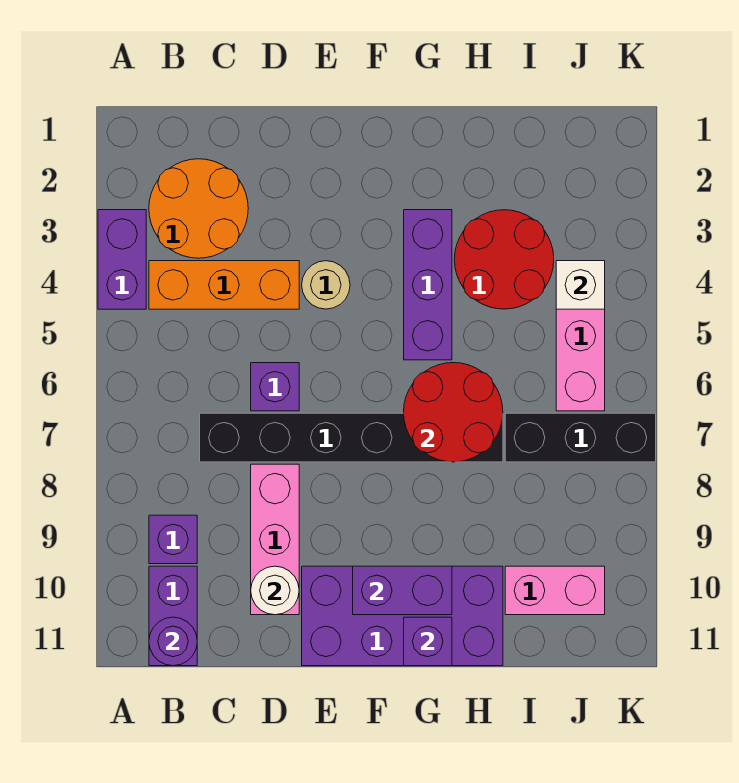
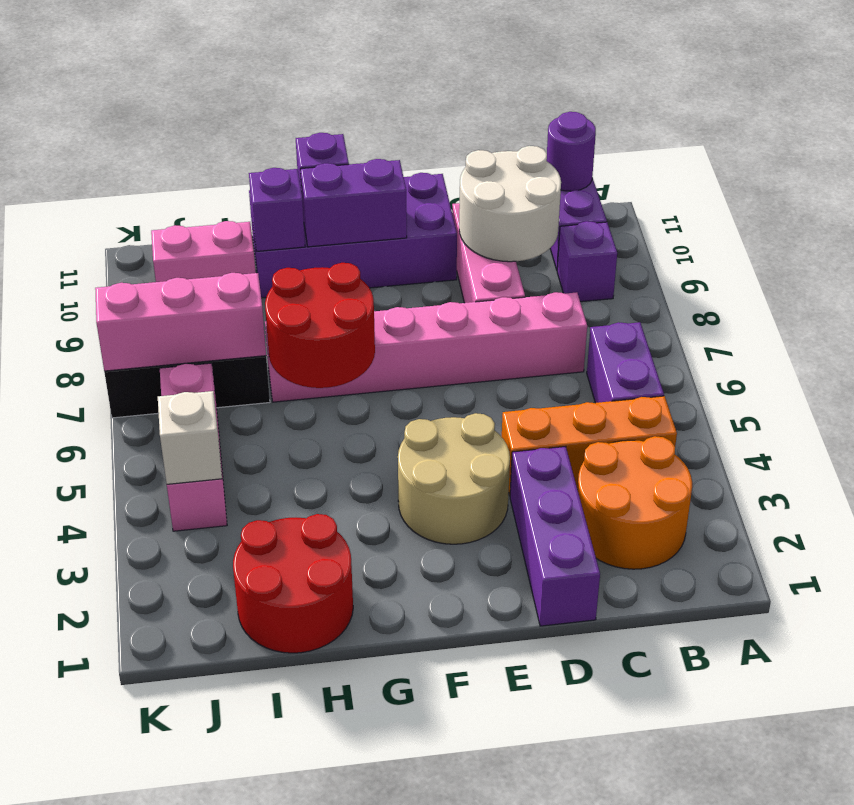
purple 1x2 brick [98,210,146,309] -> purple 1x2 brick moved to [587,322,664,403]
black 1x6 brick [200,413,503,462] -> pink 1x6 brick [265,292,587,402]
purple 1x1 brick [251,363,299,411] -> purple 1x1 brick moved to [249,168,305,252]
white 1x1 round brick [251,566,299,615] -> white 2x2 round brick [459,146,561,262]
tan 1x1 round brick [302,261,350,309] -> tan 2x2 round brick [398,413,510,544]
purple 1x3 brick [404,210,452,360] -> purple 1x3 brick moved to [510,447,600,626]
red 2x2 round brick [454,210,554,309] -> red 2x2 round brick moved to [233,514,353,653]
none -> pink 1x3 brick [95,273,266,371]

